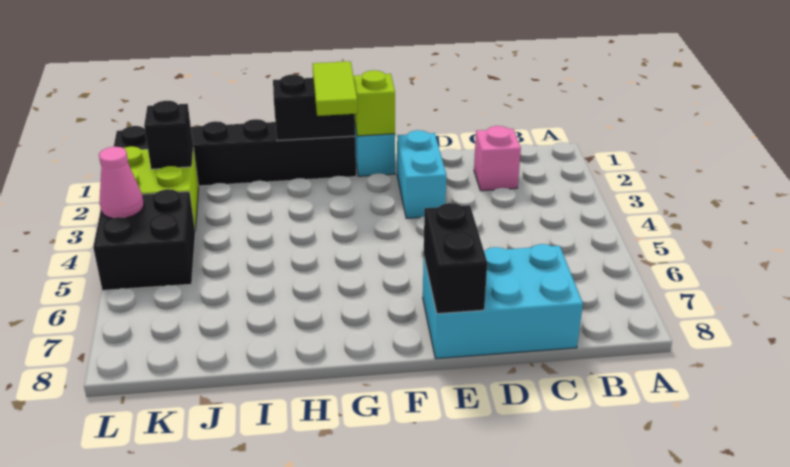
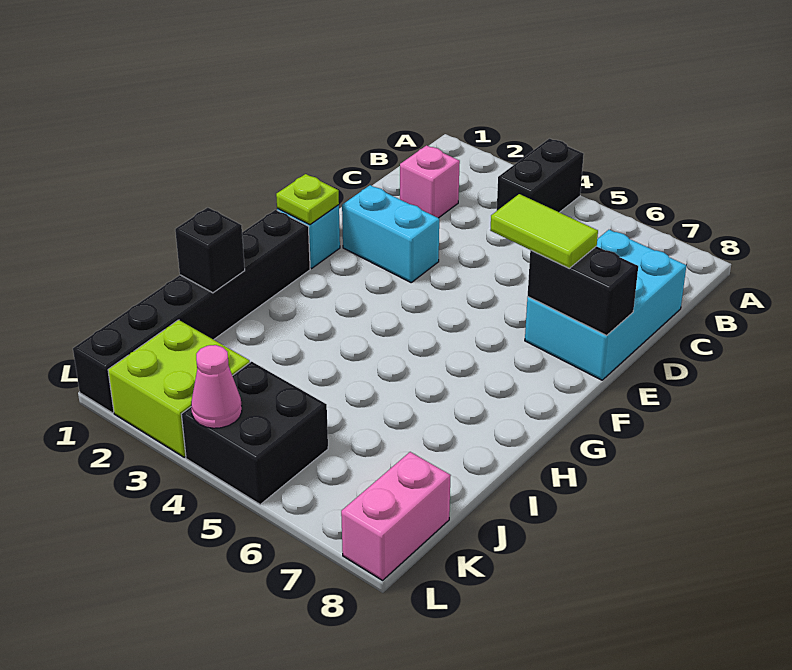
lime 1x1 brick [353,70,395,136] -> lime 1x1 plate [276,174,339,225]
black 1x2 brick [273,75,355,141] -> black 1x2 brick moved to [497,139,584,212]
lime 1x2 tile [312,61,358,116] -> lime 1x2 tile moved to [490,194,598,268]
black 1x1 brick [144,101,193,169] -> black 1x1 brick moved to [175,208,245,293]
none -> pink 1x2 brick [341,452,451,580]

